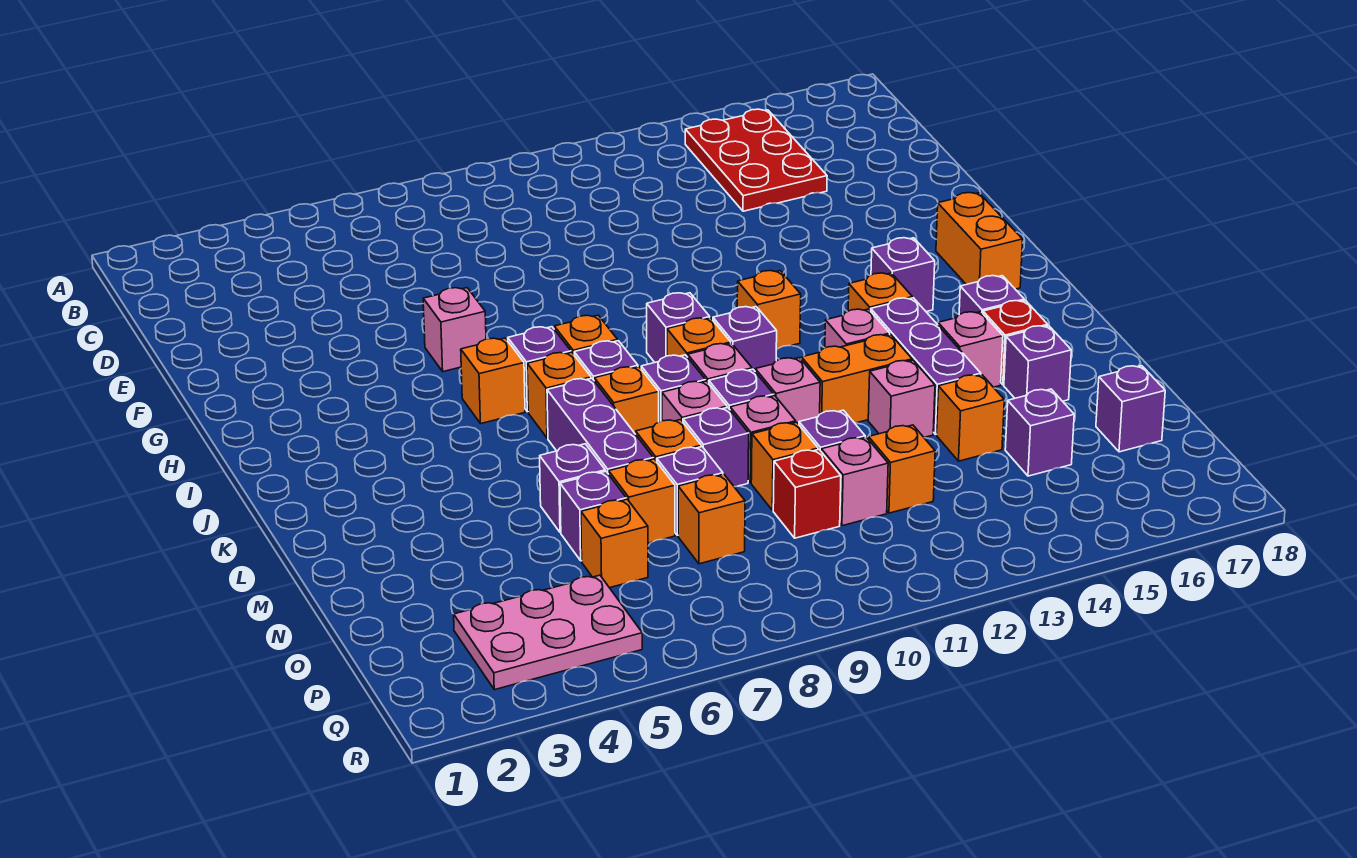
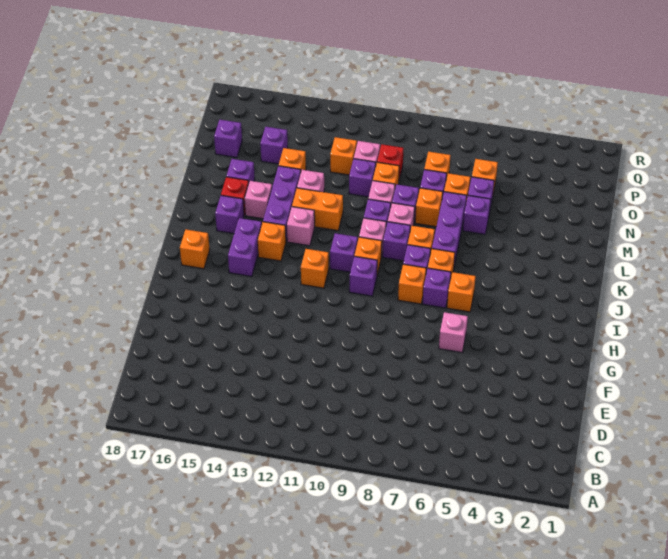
red 2x3 plate [685,109,827,211] -> none
orange 1x2 brick [936,193,1023,289] -> orange 1x1 brick [180,230,210,269]
purple 1x1 brick [871,238,935,312] -> purple 1x2 brick [228,218,262,276]
pink 1x1 brick [755,358,820,424] -> none
pink 2x3 plate [454,575,642,690] -> none

